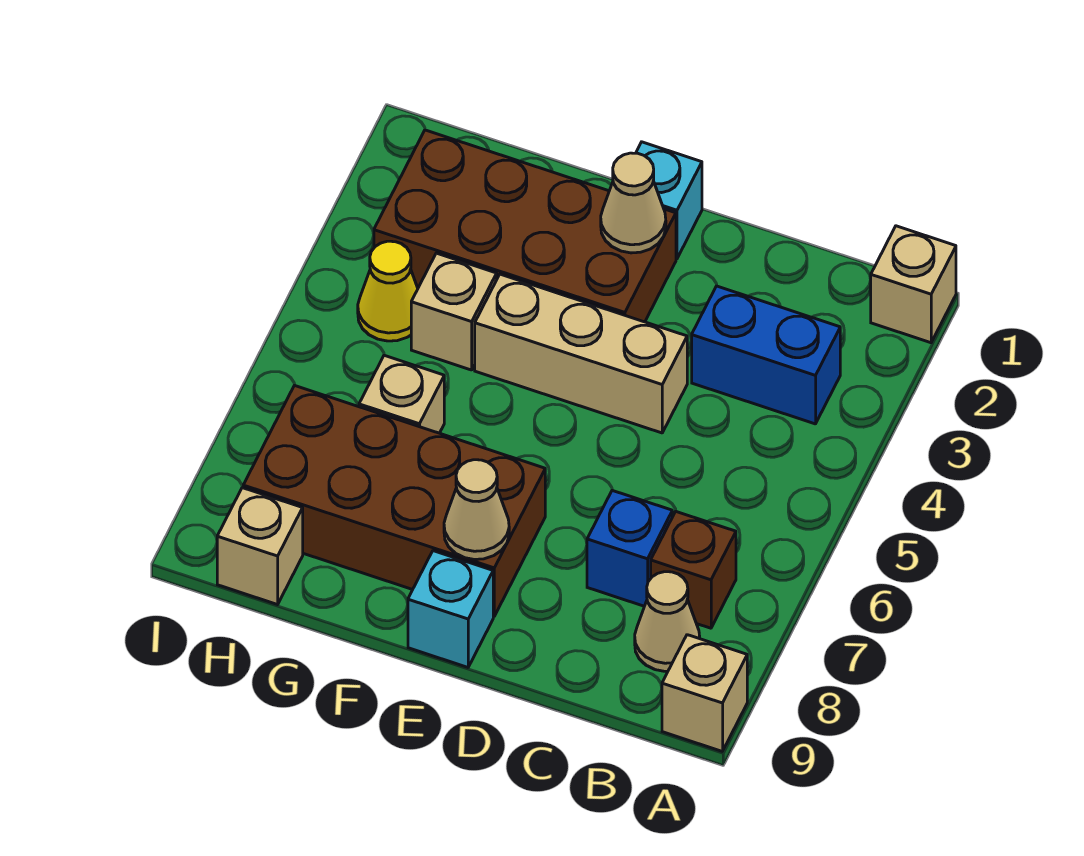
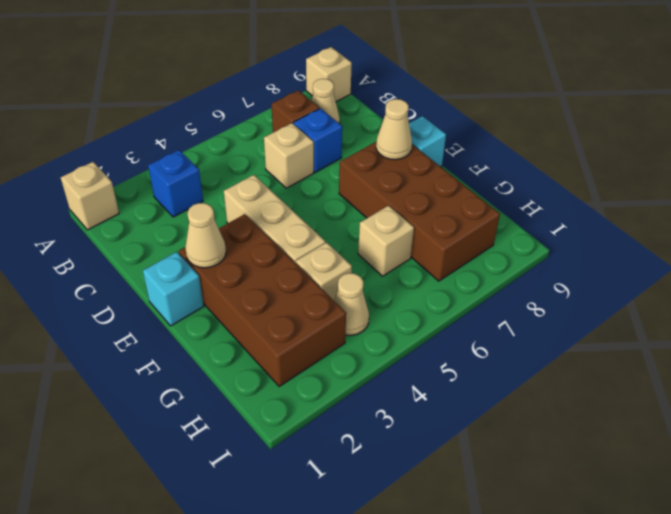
blue 1x2 brick [692,286,840,424] -> blue 1x1 brick [148,150,203,217]
yellow 1x1 cone [358,241,418,341] -> tan 1x1 cone [334,273,369,336]
tan 1x1 brick [217,488,303,605] -> tan 1x1 brick moved to [264,123,314,188]

